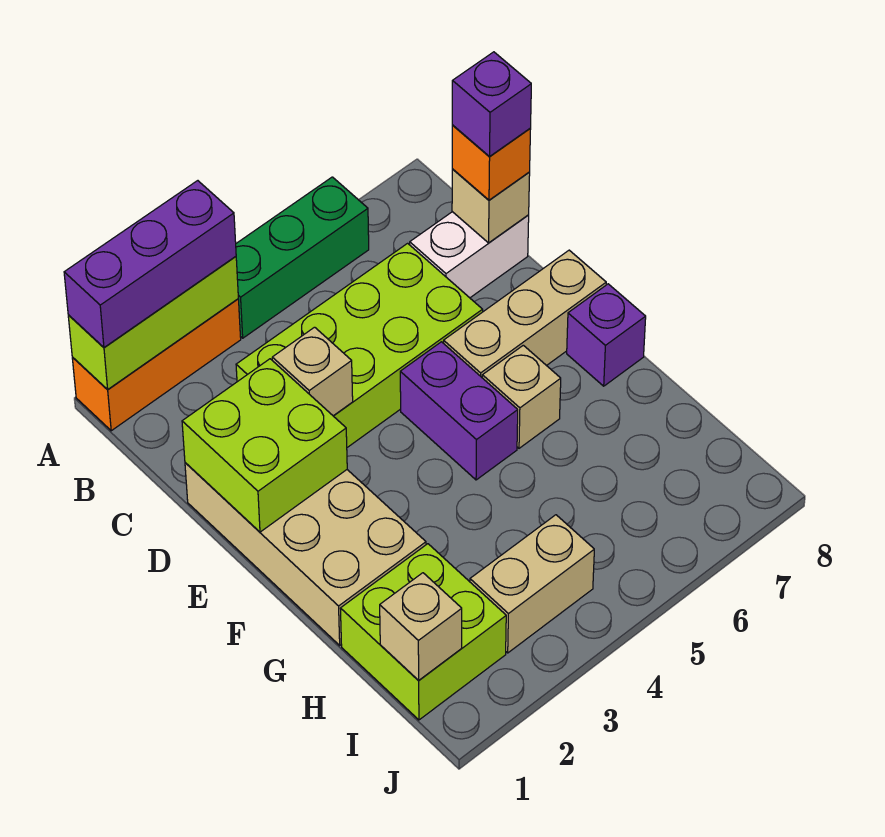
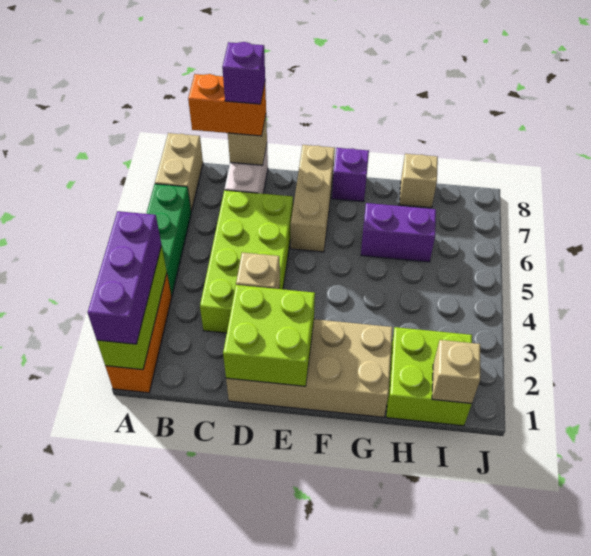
orange 1x1 brick [452,125,531,200] -> orange 1x2 brick [188,74,266,136]
purple 1x2 brick [400,342,518,480] -> purple 1x2 brick moved to [361,203,436,262]
tan 1x1 brick [482,345,561,448] -> tan 1x1 brick moved to [399,154,438,208]
tan 1x2 brick [470,515,594,653] -> tan 1x2 brick moved to [155,133,203,212]

